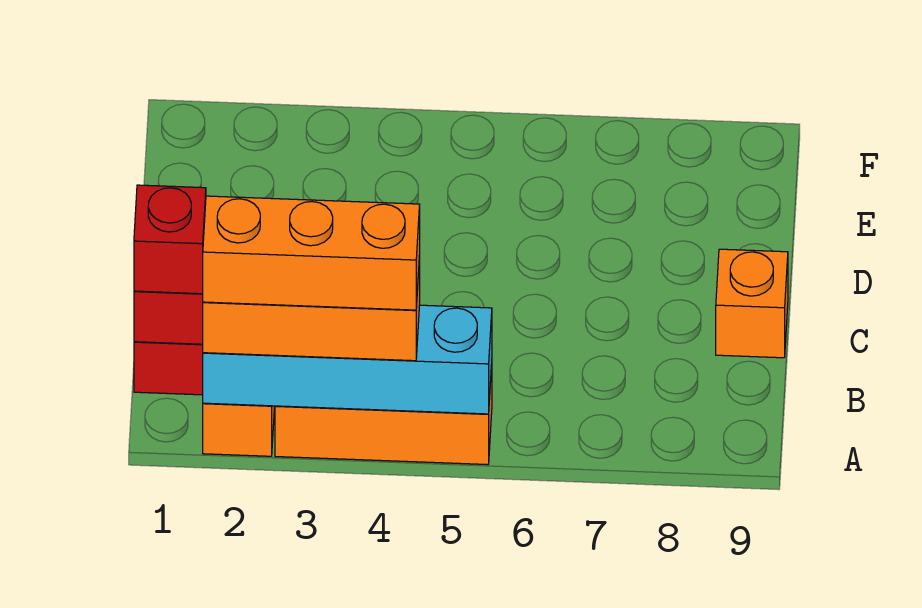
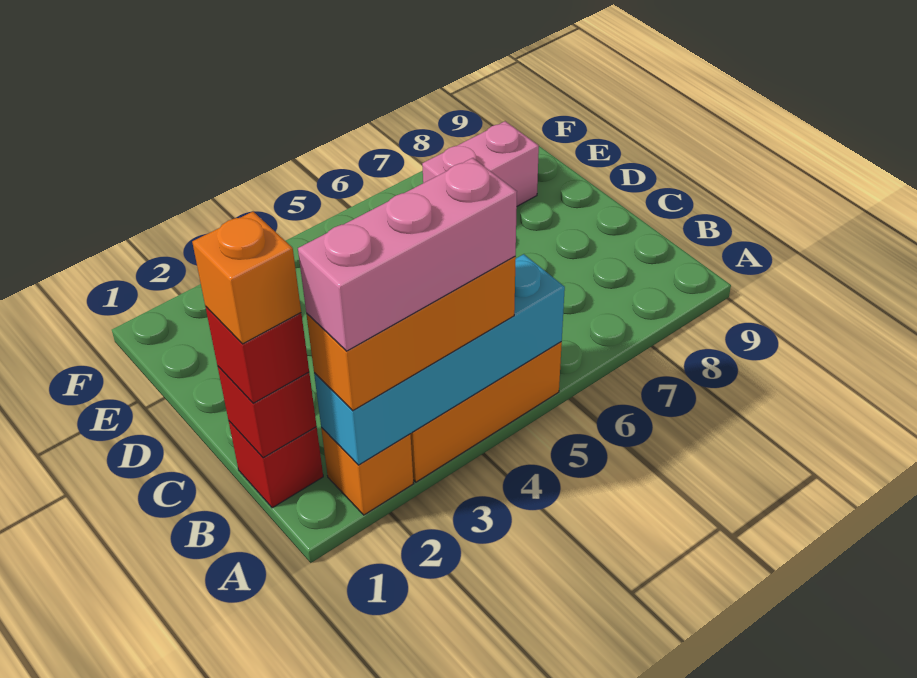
orange 1x3 brick [203,196,420,310] -> pink 1x3 brick [298,158,517,351]
orange 1x1 brick [716,249,788,358] -> orange 1x1 brick moved to [192,212,301,344]
none -> pink 1x2 brick [422,121,539,206]

